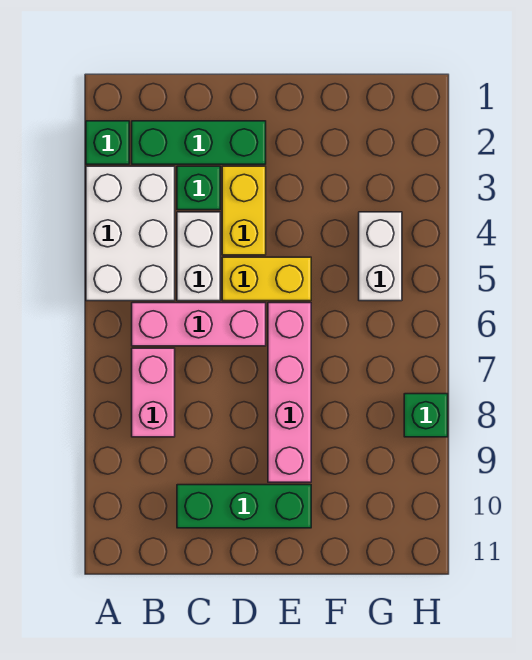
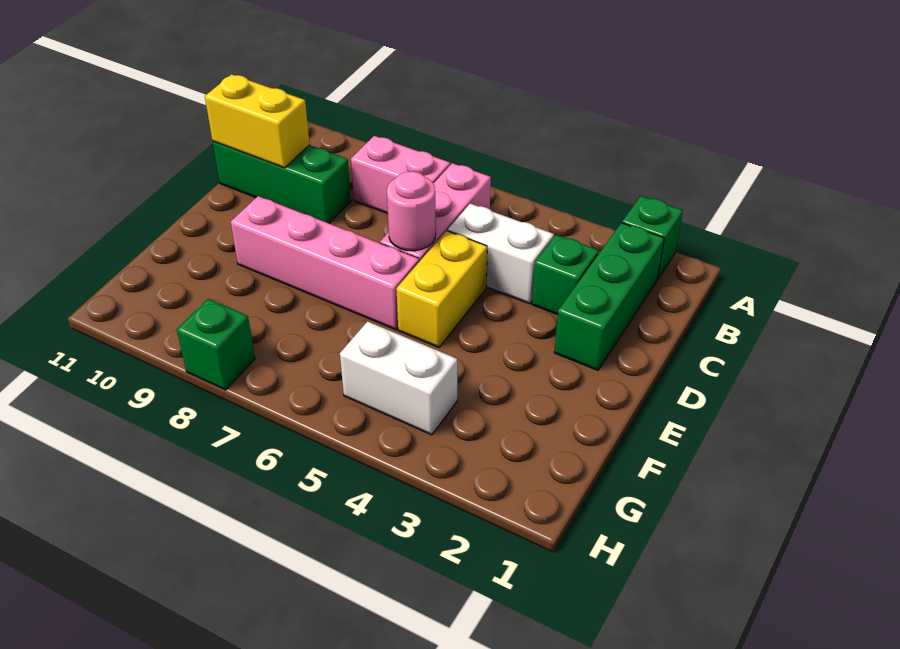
white 2x3 brick [86,166,175,301] -> none
green 1x3 brick [177,485,311,528] -> green 1x3 brick turned to [213,142,351,223]
yellow 1x2 brick [222,166,266,255] -> yellow 1x2 brick moved to [205,74,310,168]
none -> pink 1x1 round brick [387,171,436,251]

